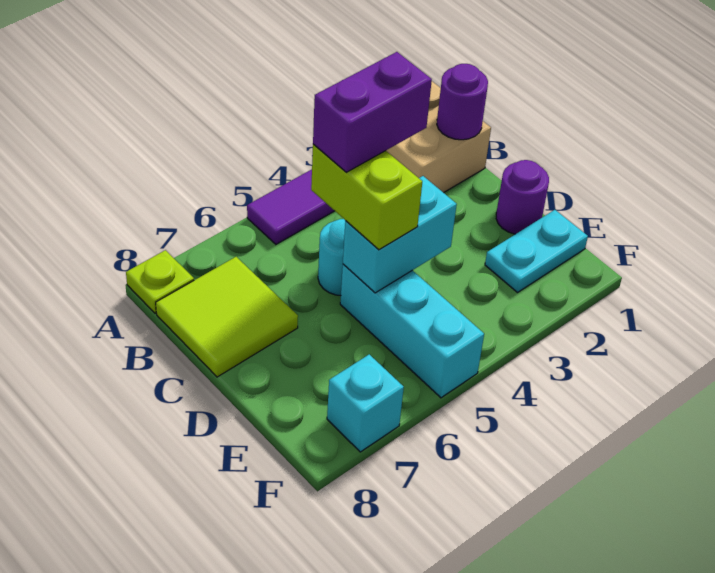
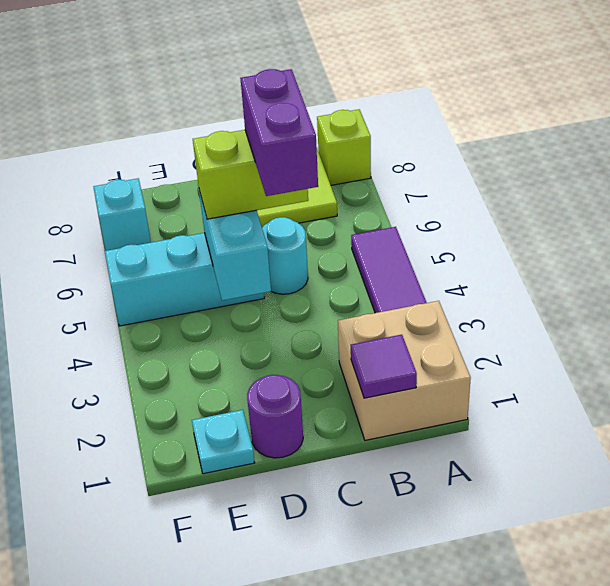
lime 1x1 plate [126,250,194,314] -> lime 1x1 brick [317,109,371,185]
purple 1x1 round brick [437,64,488,140] -> purple 1x1 tile [351,335,417,398]
cyan 1x2 plate [485,210,588,292] -> cyan 1x1 plate [192,410,255,474]

